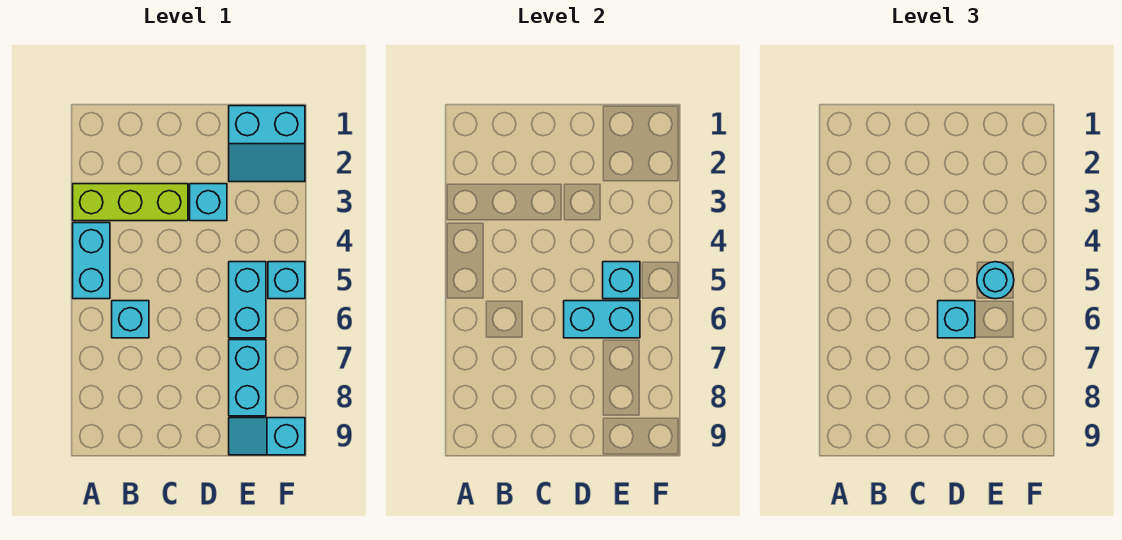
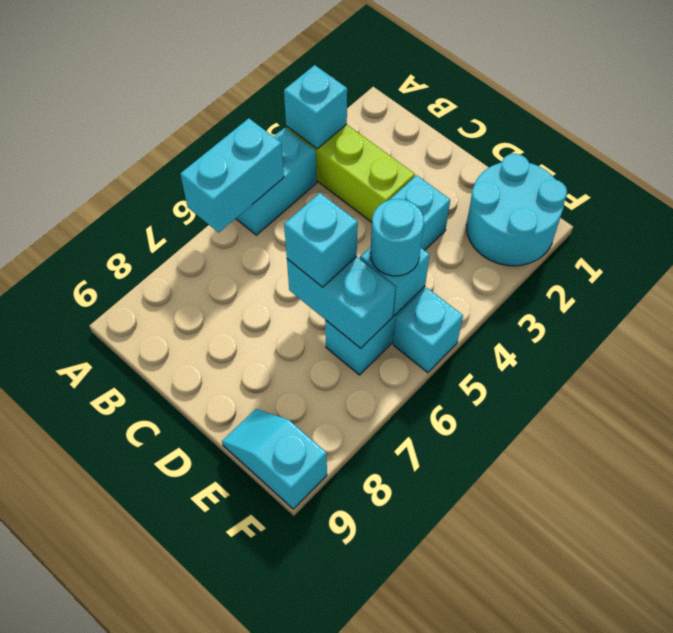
cyan 1x1 brick [112,301,149,338] -> cyan 1x1 brick moved to [284,65,347,149]
cyan 2x2 slope [229,106,305,182] -> cyan 2x2 round brick [466,154,567,266]
cyan 1x2 brick [229,340,266,416] -> cyan 1x2 brick moved to [180,118,284,233]

